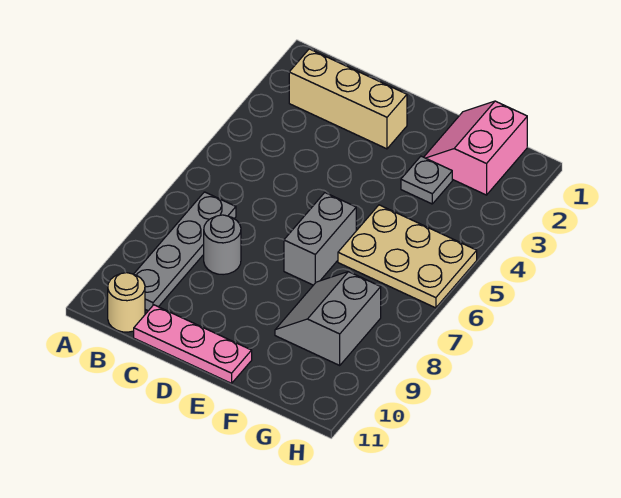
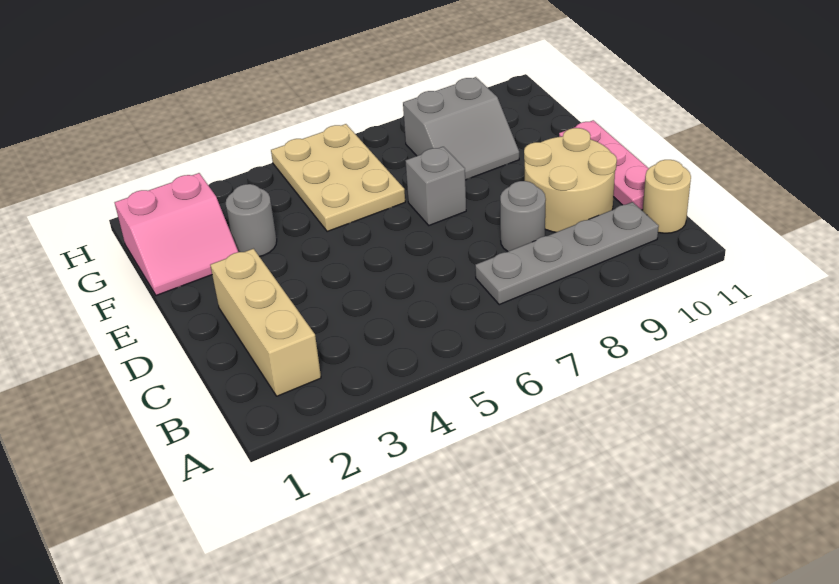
none -> tan 2x2 round brick [524,128,617,232]
grey 1x2 brick [284,193,356,285] -> grey 1x1 brick [406,147,466,225]
grey 1x1 plate [401,156,452,204] -> grey 1x1 round brick [226,184,277,257]

